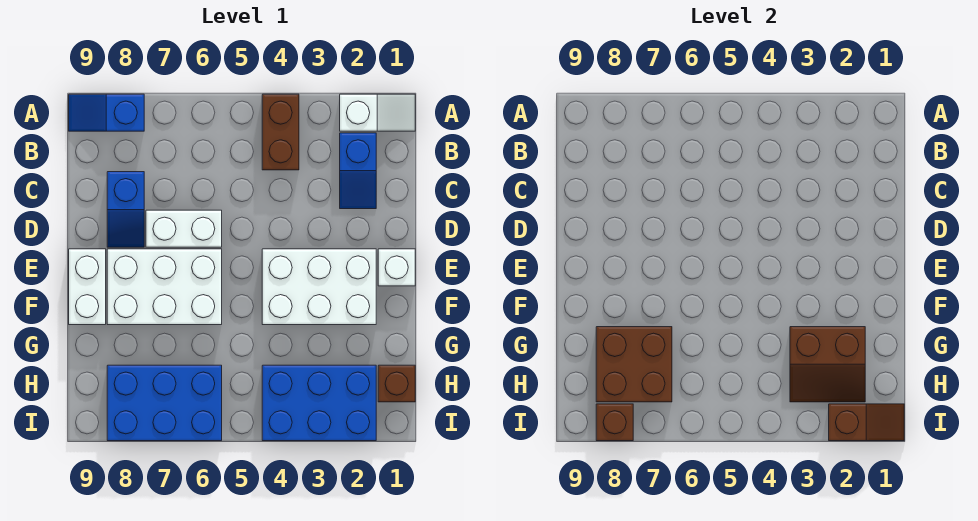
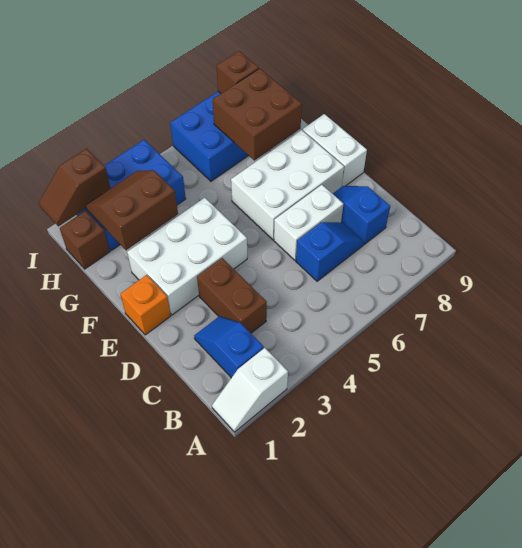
brown 1x2 brick [262,94,299,170] -> brown 1x2 brick moved to [197,258,267,333]
blue 1x2 slope [69,94,144,131] -> blue 1x2 slope moved to [296,222,364,281]
white 1x1 brick [378,249,415,286] -> orange 1x1 brick [120,275,171,335]

